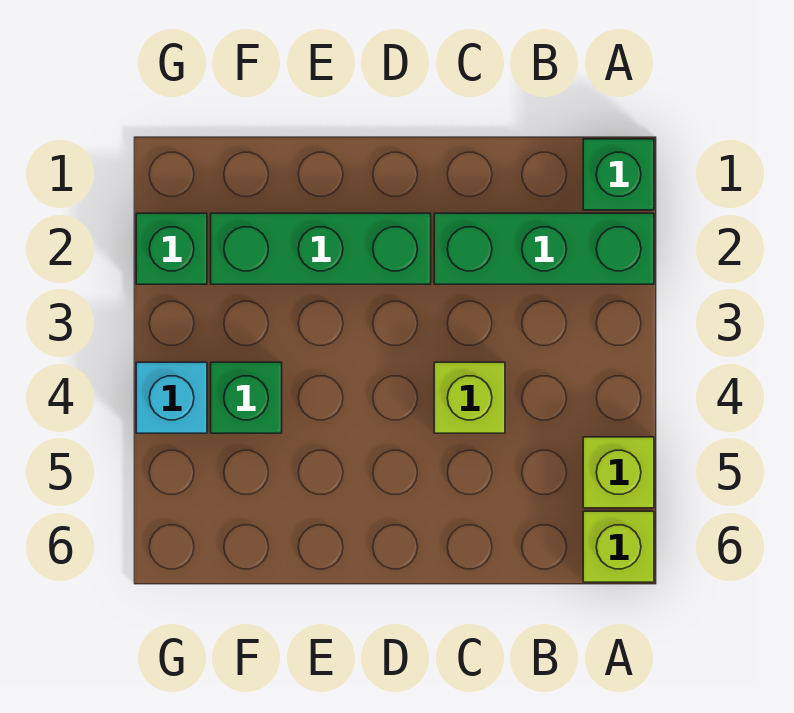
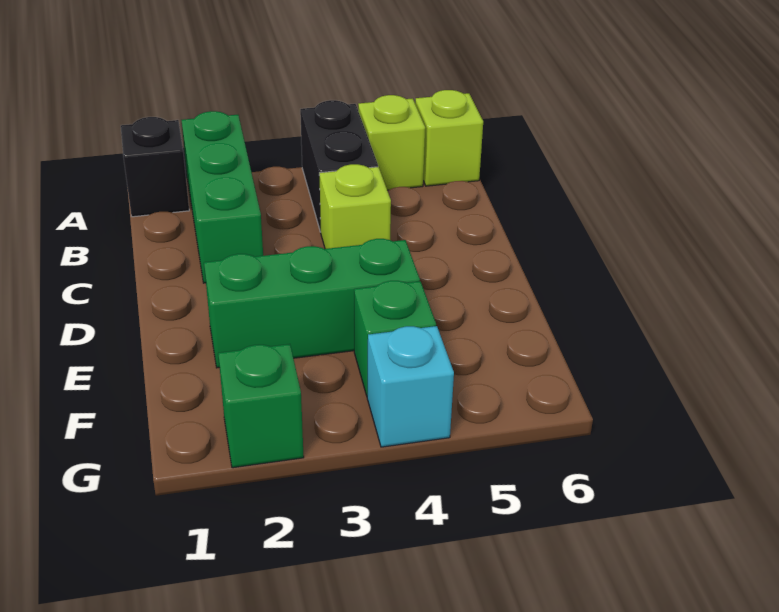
green 1x1 brick [583,139,654,210] -> black 1x1 brick [121,117,189,217]
none -> black 1x2 brick [300,100,378,232]
green 1x3 brick [211,213,431,284] -> green 1x3 brick turned to [204,239,420,368]

